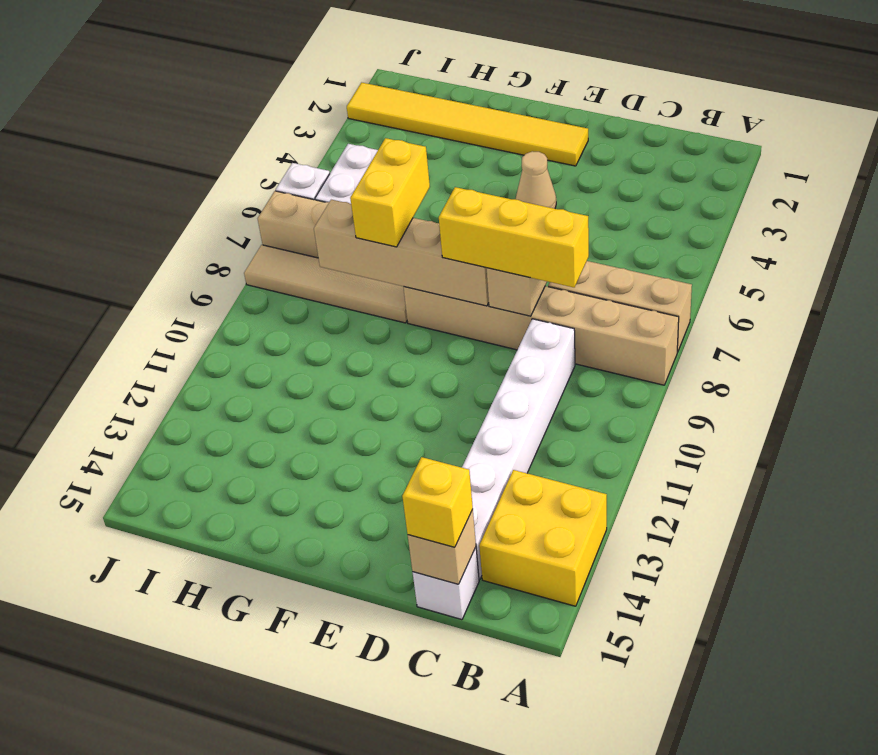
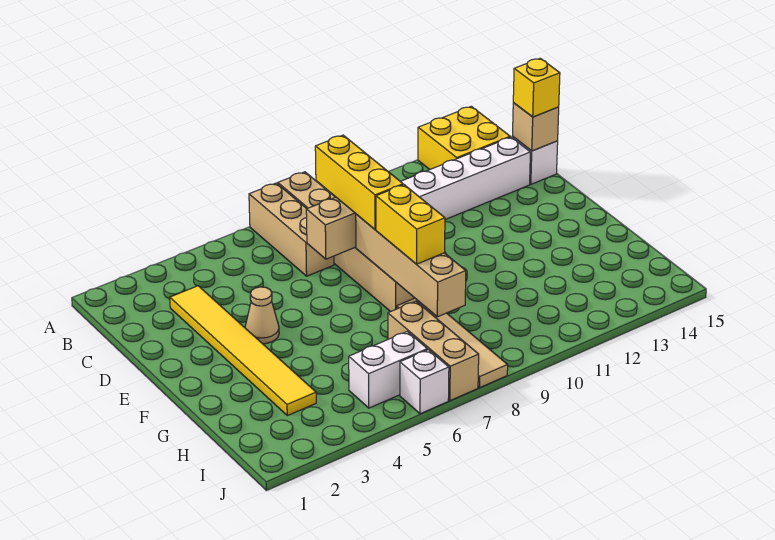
yellow 1x6 tile [347,83,588,166] -> yellow 1x6 tile moved to [170,286,316,416]
yellow 1x2 brick [350,138,430,247] -> yellow 1x2 brick turned to [376,185,445,264]

